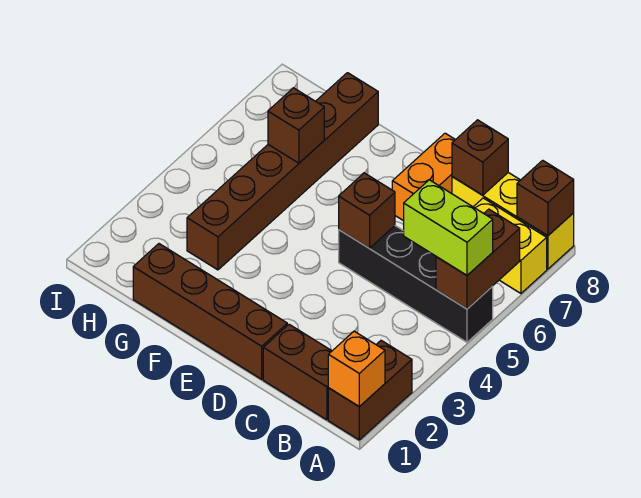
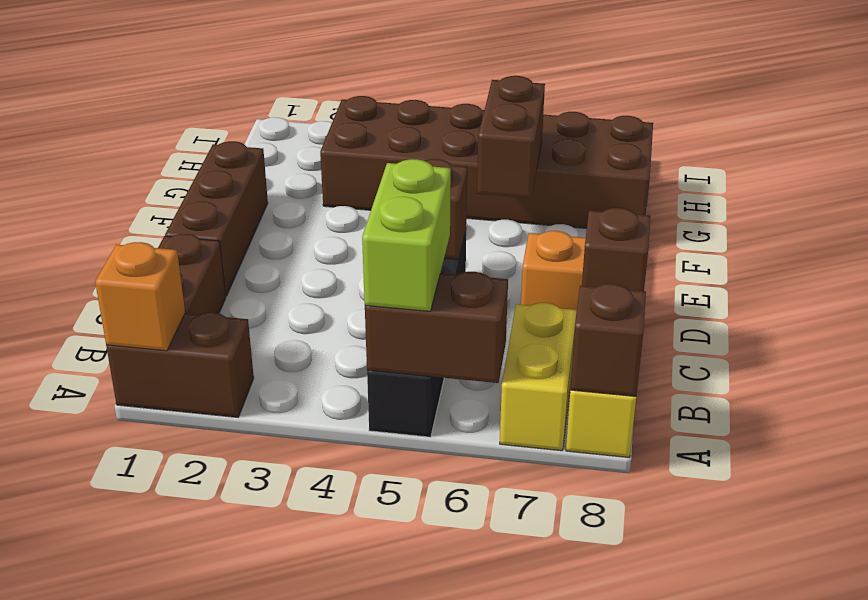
brown 1x4 brick [133,244,287,379] -> brown 1x3 brick [165,141,268,296]
brown 1x6 brick [187,73,378,270] -> brown 2x6 brick [320,96,653,228]
brown 1x1 brick [268,88,324,163] -> brown 1x2 brick [477,76,545,198]

